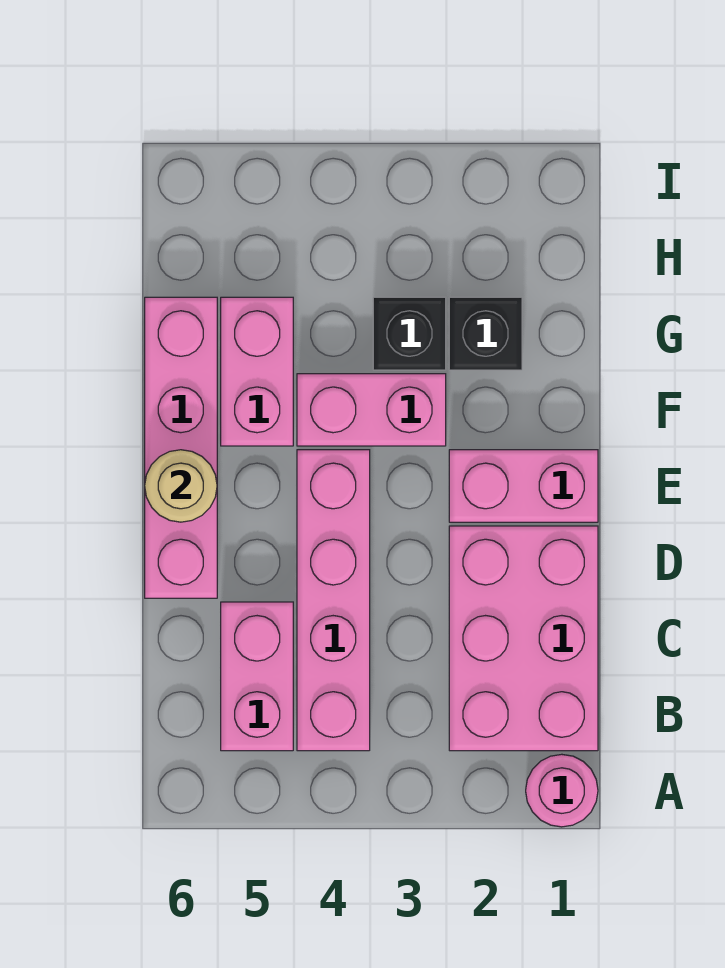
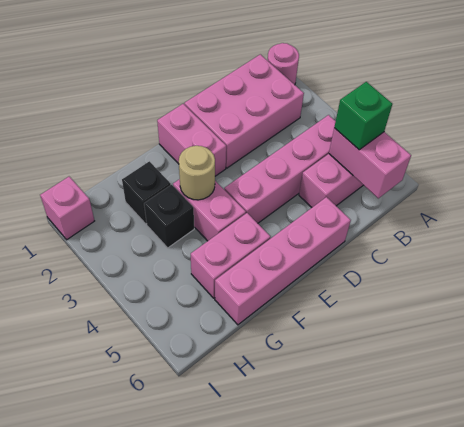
none -> pink 1x2 brick [329,128,411,198]
none -> green 1x1 brick [334,82,392,150]
tan 1x1 round brick [145,450,217,522] -> tan 1x1 round brick moved to [179,146,215,200]
none -> pink 1x1 brick [40,177,94,240]

